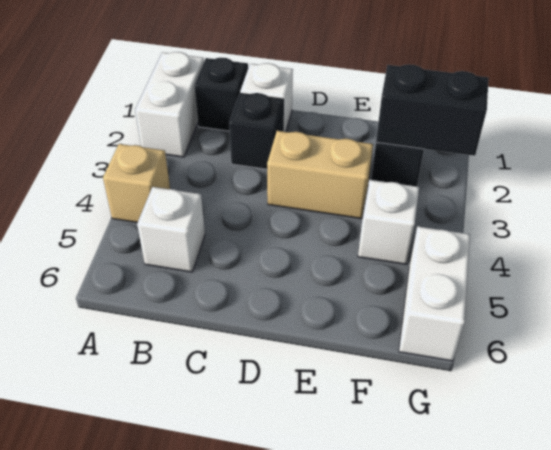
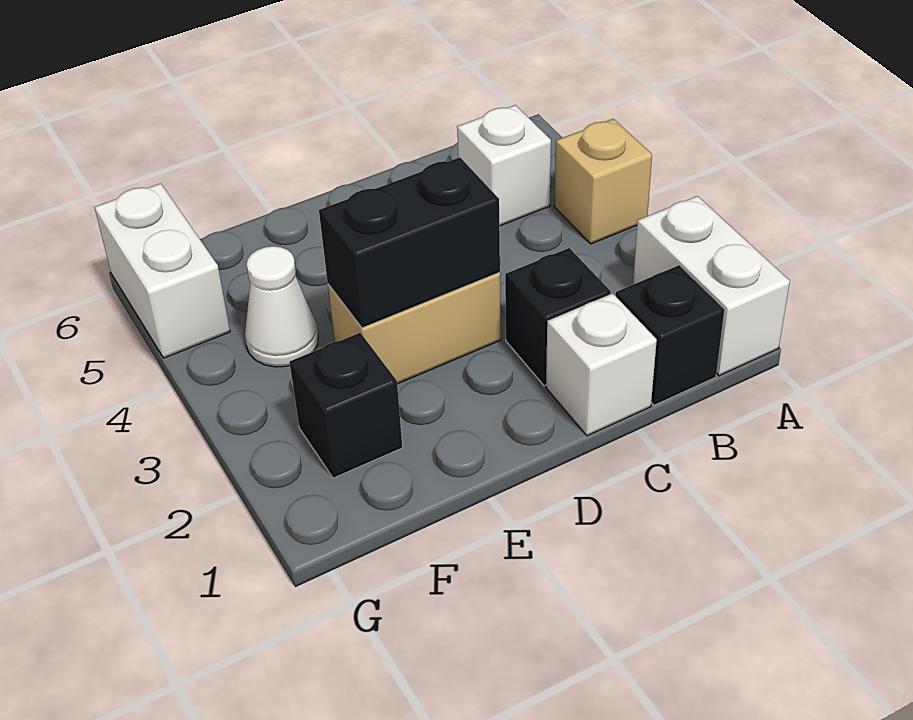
black 1x2 brick [376,64,489,156] -> black 1x2 brick moved to [319,157,500,328]
white 1x1 brick [358,180,419,265] -> white 1x1 cone [245,246,318,367]

